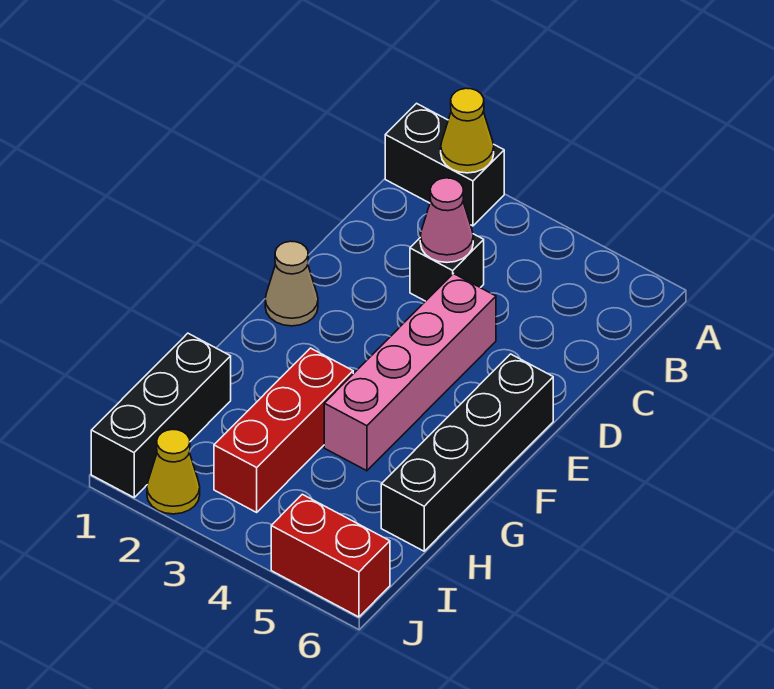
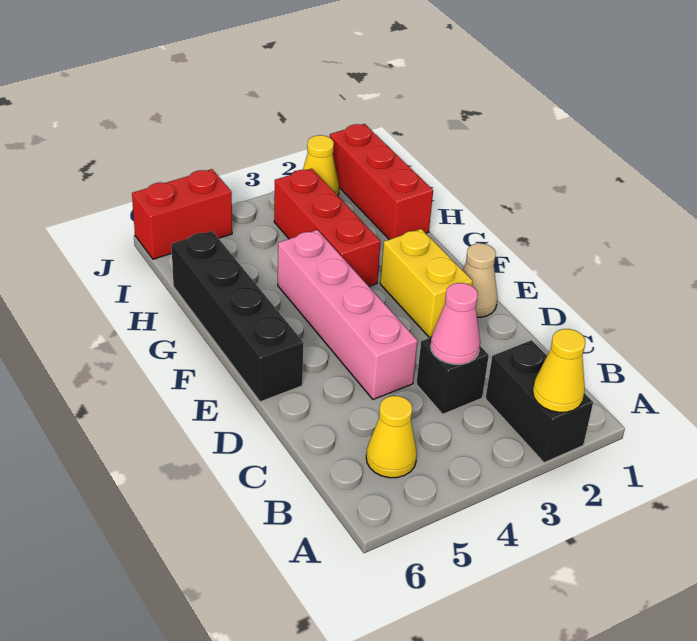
black 1x2 brick [385,103,504,226] -> black 1x2 brick turned to [486,340,593,463]
none -> yellow 1x1 cone [366,396,417,478]
none -> yellow 1x2 brick [380,229,473,338]
black 1x3 brick [91,333,231,497] -> red 1x3 brick [330,124,433,240]

